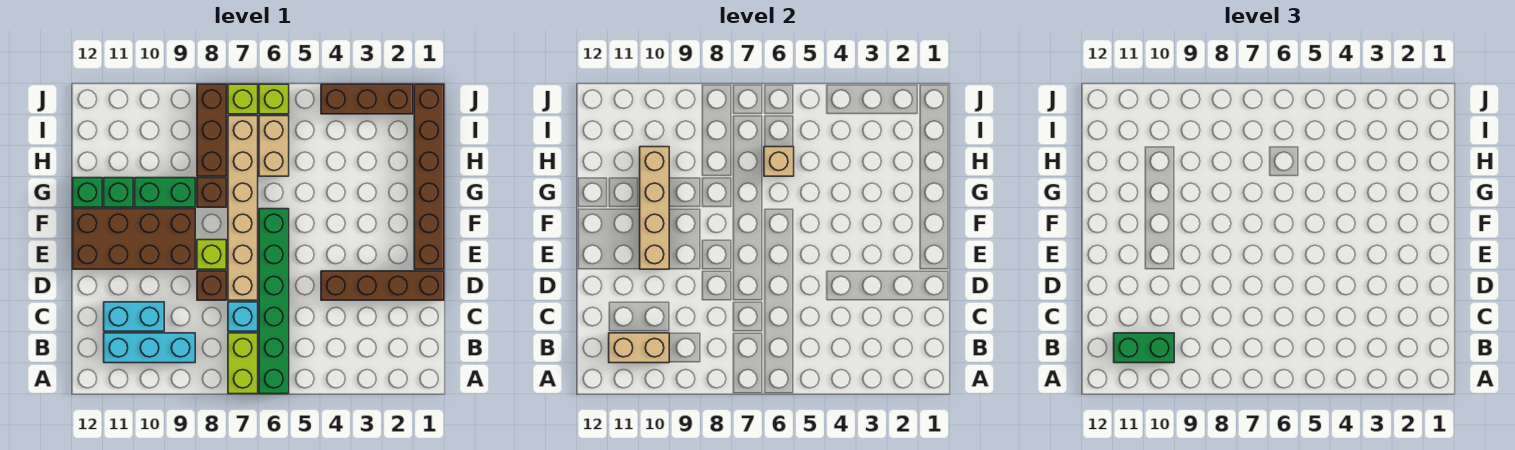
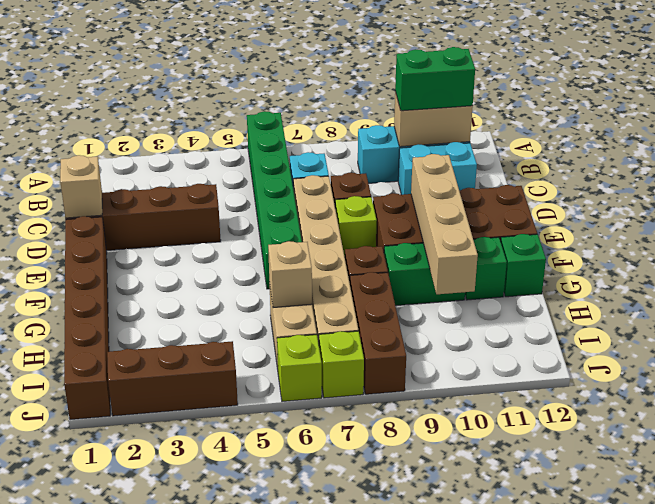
lime 1x2 brick [228,333,258,394] -> none
none -> tan 1x1 brick [60,155,102,218]

